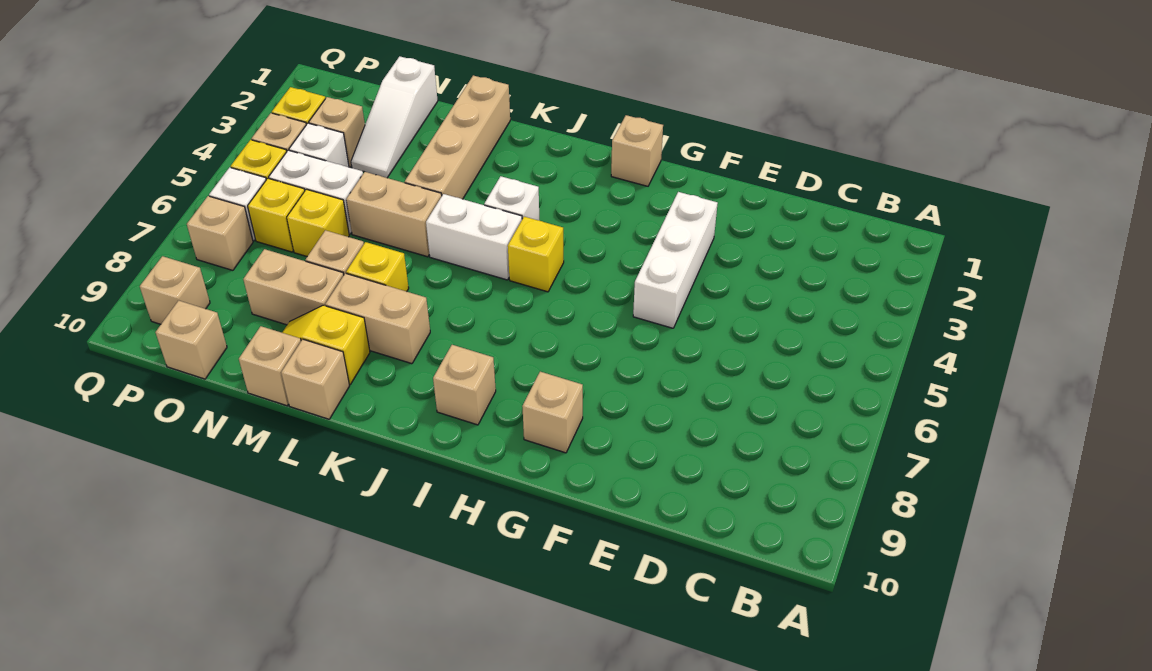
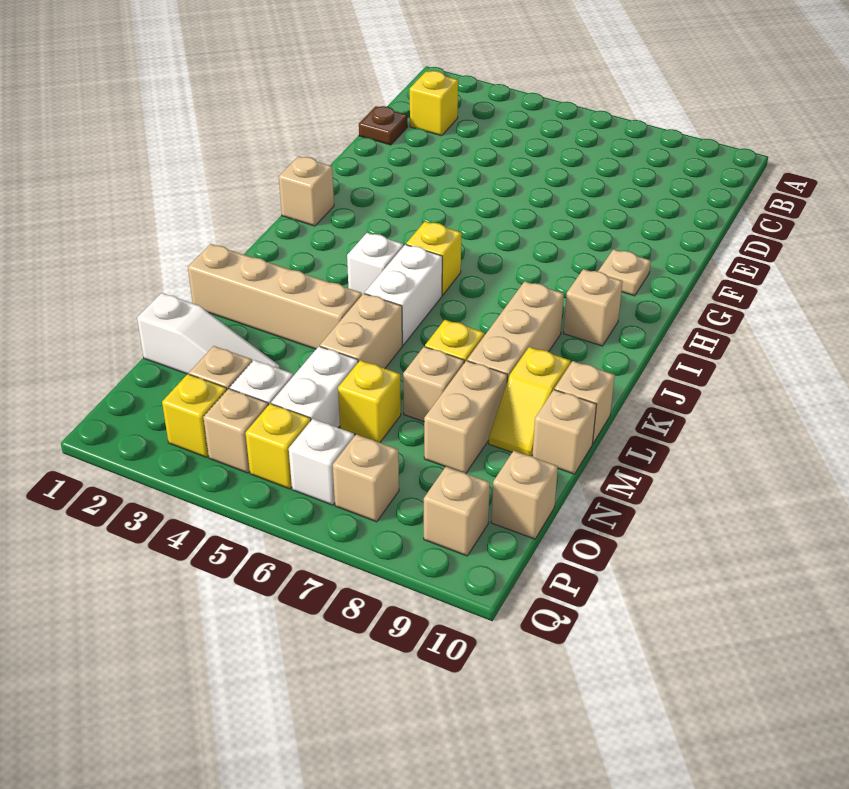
none -> brown 1x1 plate [359,106,408,145]
white 1x3 brick [633,192,718,328] -> none
tan 1x1 brick [522,371,583,453] -> tan 1x1 plate [598,249,651,296]
tan 1x2 brick [325,273,430,364] -> tan 1x3 brick [467,281,564,382]
yellow 1x1 brick [248,178,305,252] -> yellow 1x1 brick moved to [410,71,458,136]

